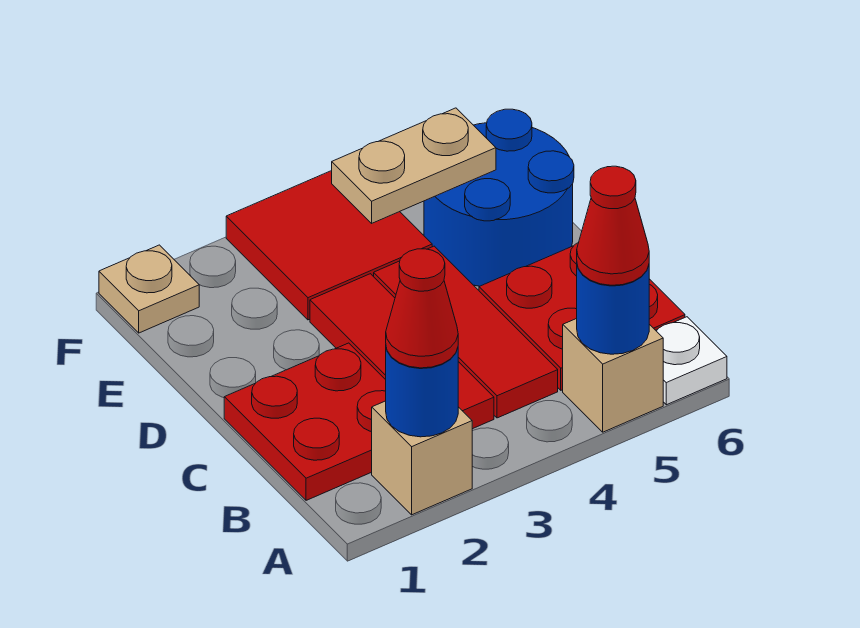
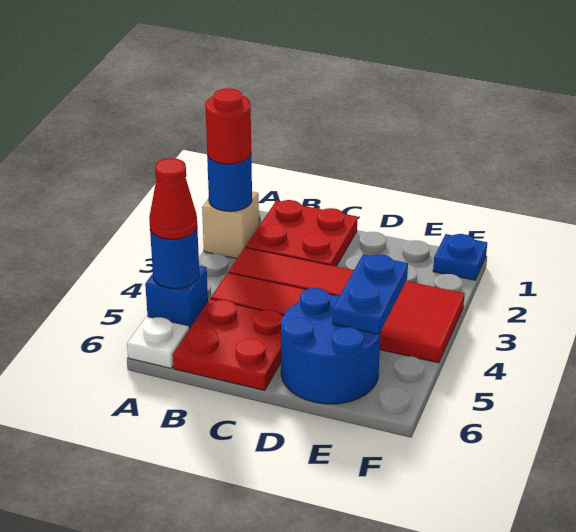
red 1x1 cone [386,249,458,368] -> red 1x1 round brick [205,88,251,164]
tan 1x1 brick [563,318,663,432] -> blue 1x1 brick [145,266,208,329]
tan 1x2 plate [332,108,496,223] -> blue 1x2 plate [332,254,408,334]
tan 1x1 plate [99,245,199,333] -> blue 1x1 plate [433,234,487,280]

